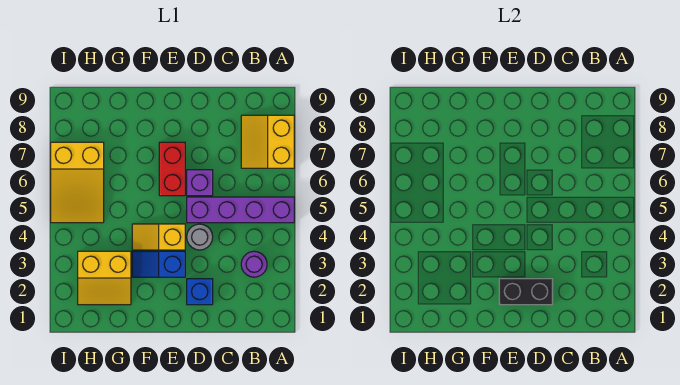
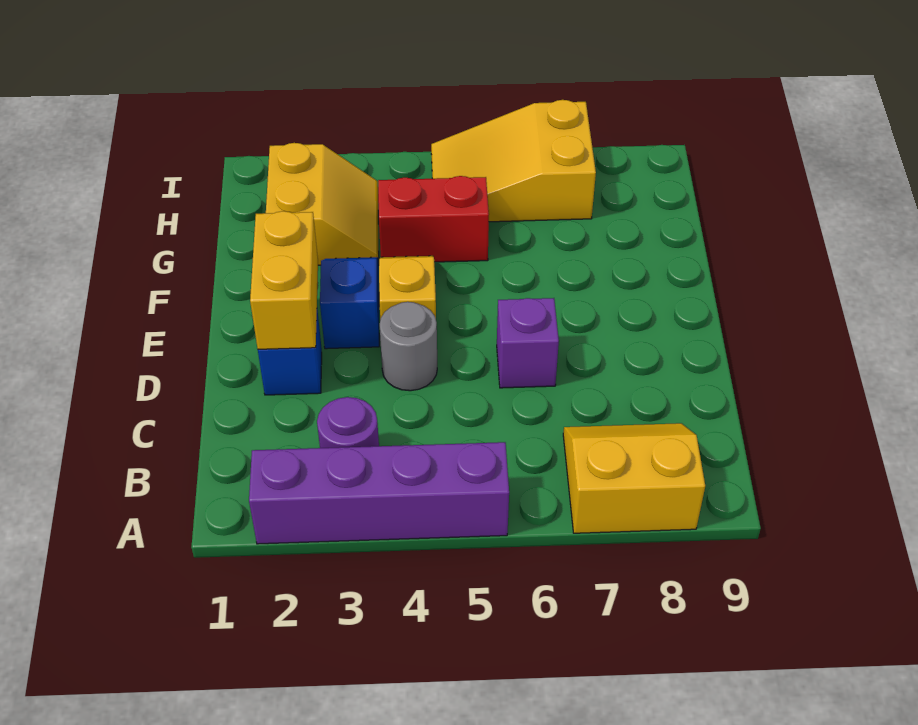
purple 1x4 brick [187,197,294,223] -> purple 1x4 brick turned to [249,442,509,544]
black 1x2 brick [499,279,553,305] -> yellow 1x2 brick [250,211,318,349]
red 1x2 brick [159,142,185,196] -> red 1x2 brick moved to [378,176,489,262]
yellow 2x2 slope [78,251,131,305] -> yellow 2x2 slope turned to [266,143,379,265]

